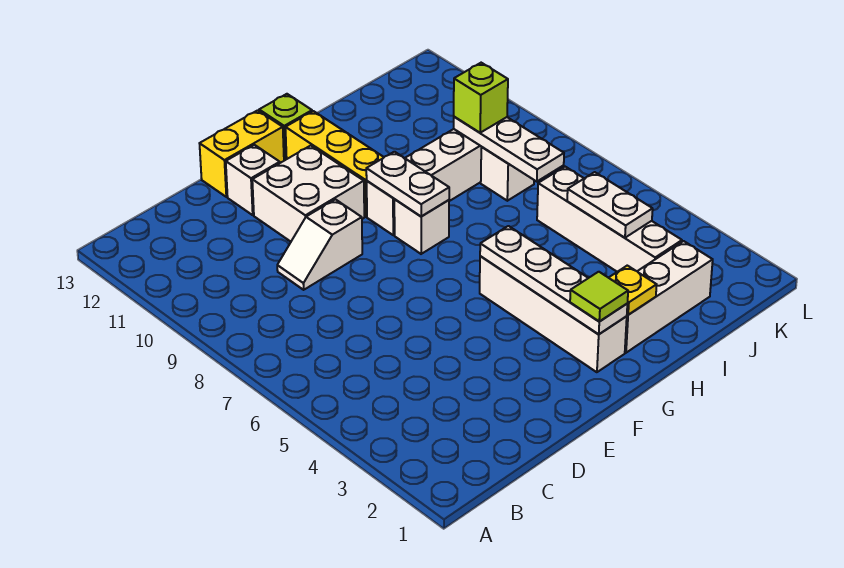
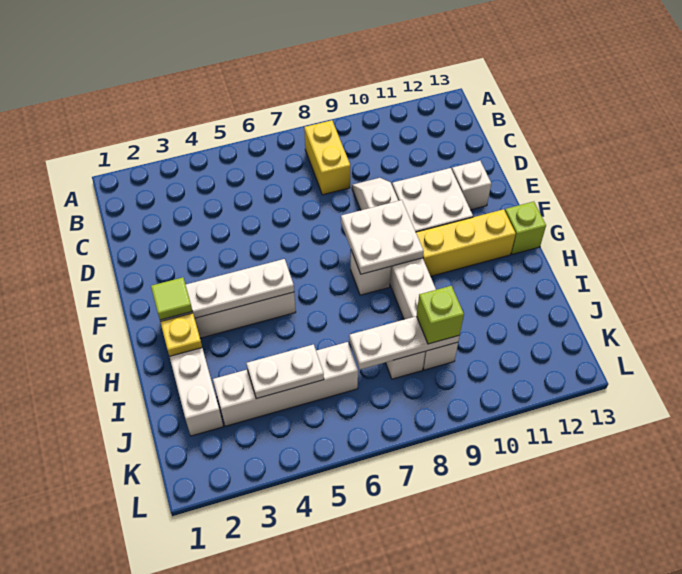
yellow 1x2 brick [199,110,284,197] -> yellow 1x2 brick moved to [304,120,350,195]
white 1x2 plate [366,152,449,216] -> white 2x2 plate [341,200,424,274]

